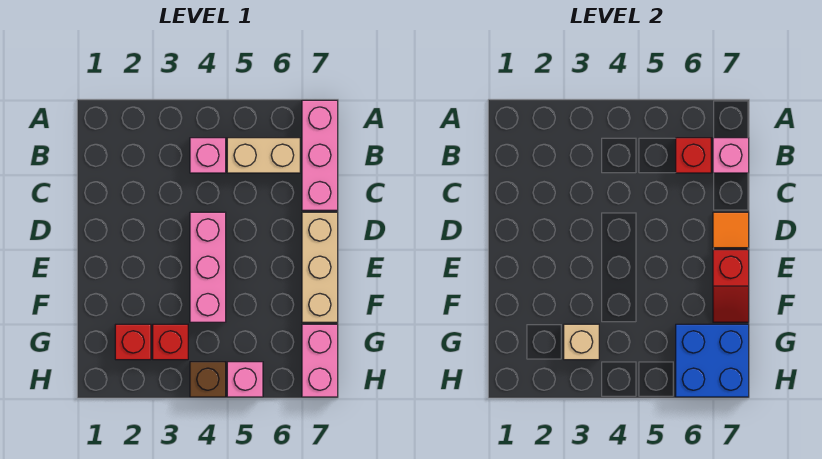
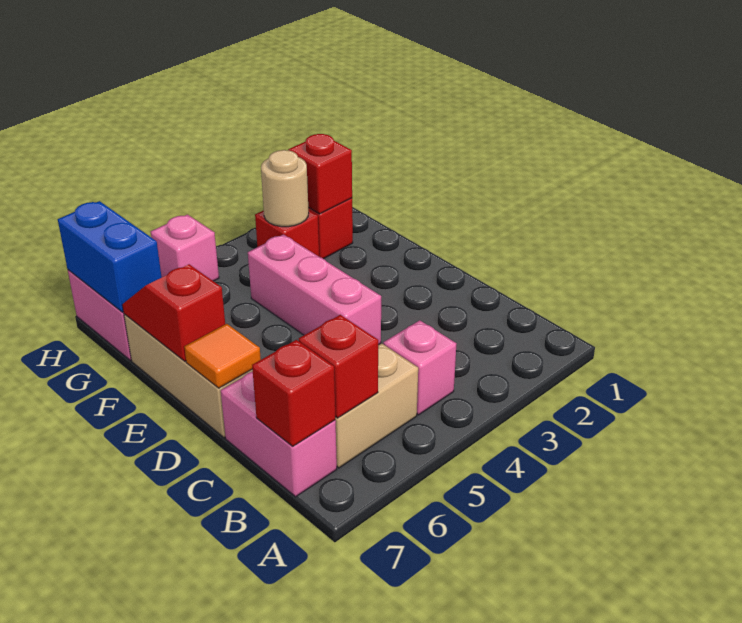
pink 1x3 brick [302,100,338,210] -> pink 1x2 brick [221,372,337,497]
pink 1x1 brick [713,138,749,173] -> red 1x1 brick [252,340,335,446]
none -> red 1x1 brick [288,134,352,214]
tan 1x1 brick [564,324,599,360] -> tan 1x1 round brick [261,150,309,227]
blue 2x2 brick [676,324,749,397] -> blue 1x2 brick [58,201,162,312]
brown 1x1 brick [190,362,226,397] -> none

